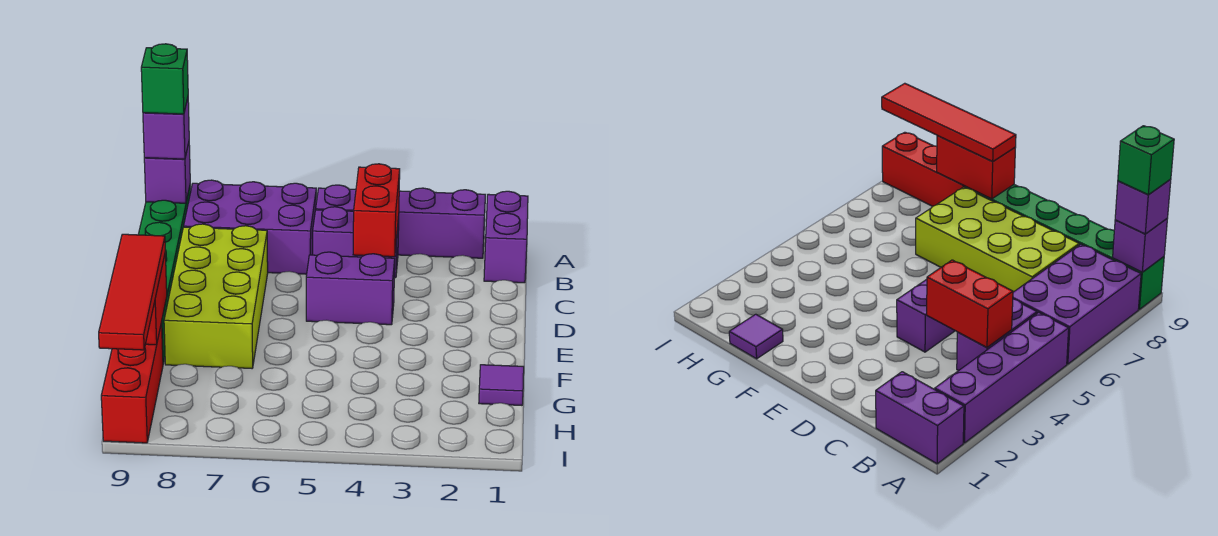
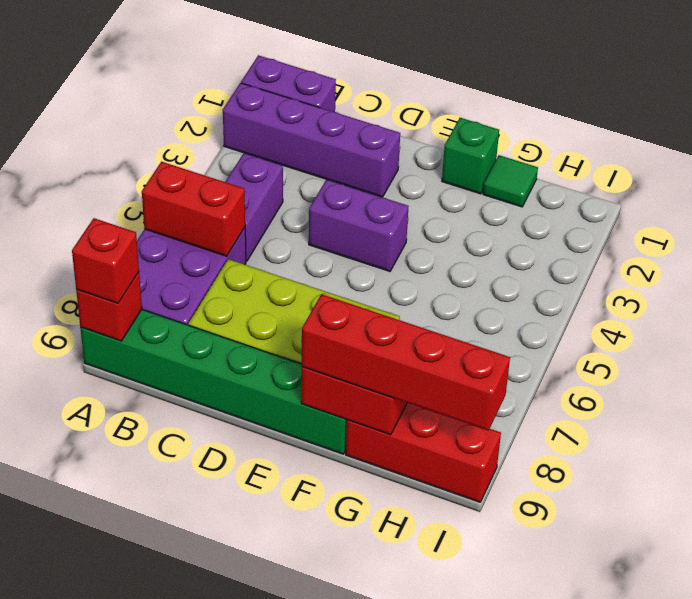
purple 1x4 brick [316,185,485,258] -> purple 1x4 brick turned to [223,83,400,197]
purple 1x1 brick [144,143,190,203] -> red 1x1 brick [76,272,142,341]
purple 1x1 brick [143,98,189,159] -> red 1x1 brick [72,218,139,303]
green 1x1 brick [141,44,188,114] -> green 1x1 brick moved to [442,118,499,194]
red 1x2 brick [353,164,400,257] -> red 1x2 brick moved to [142,162,245,256]
purple 1x2 brick [306,252,395,325] -> purple 1x2 brick turned to [309,179,409,271]
red 1x4 tile [99,234,165,350] -> red 1x4 brick [302,294,510,431]
purple 1x1 tile [479,365,524,405] -> green 1x1 tile [483,155,538,207]

